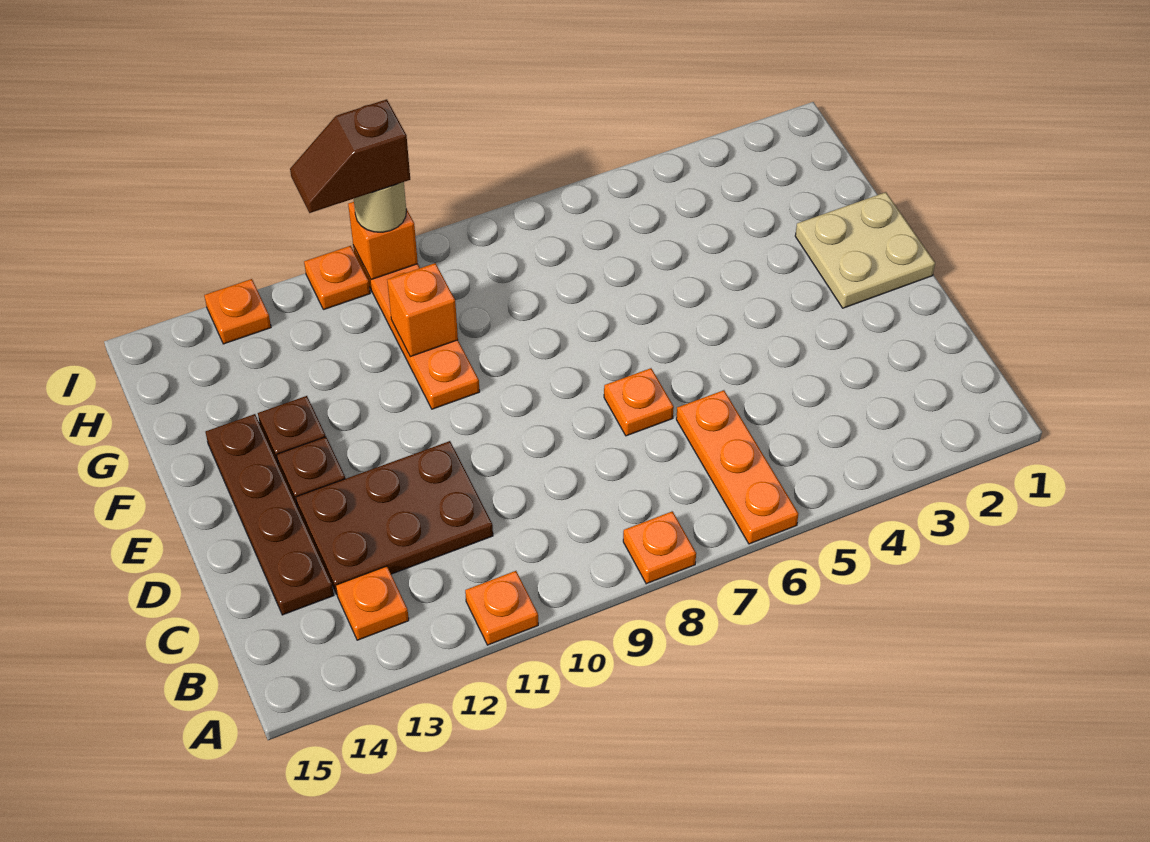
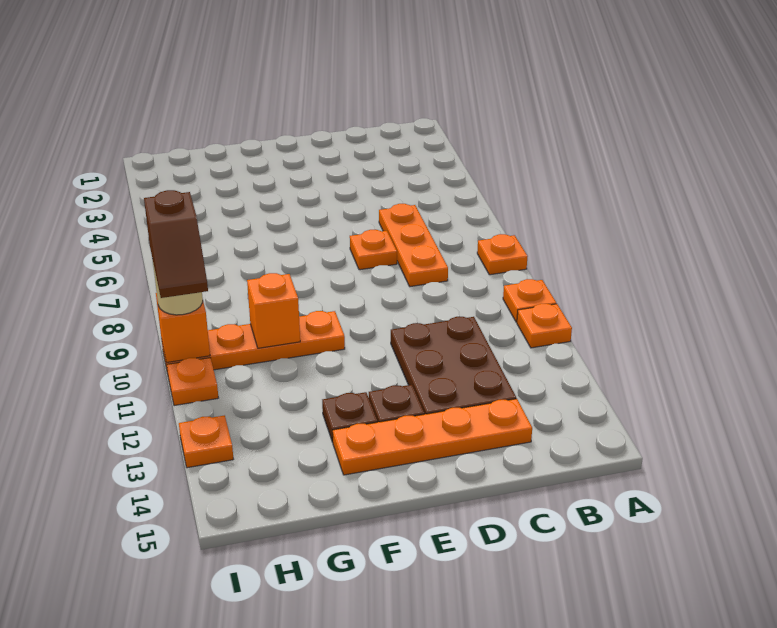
orange 1x3 plate [676,390,798,544] -> orange 1x3 plate turned to [379,204,448,287]
orange 1x1 plate [336,566,409,640] -> orange 1x1 plate moved to [503,279,556,322]
brown 1x4 plate [206,414,334,615] -> orange 1x4 plate [333,399,532,475]
tan 2x2 plate [795,192,935,308] -> none

